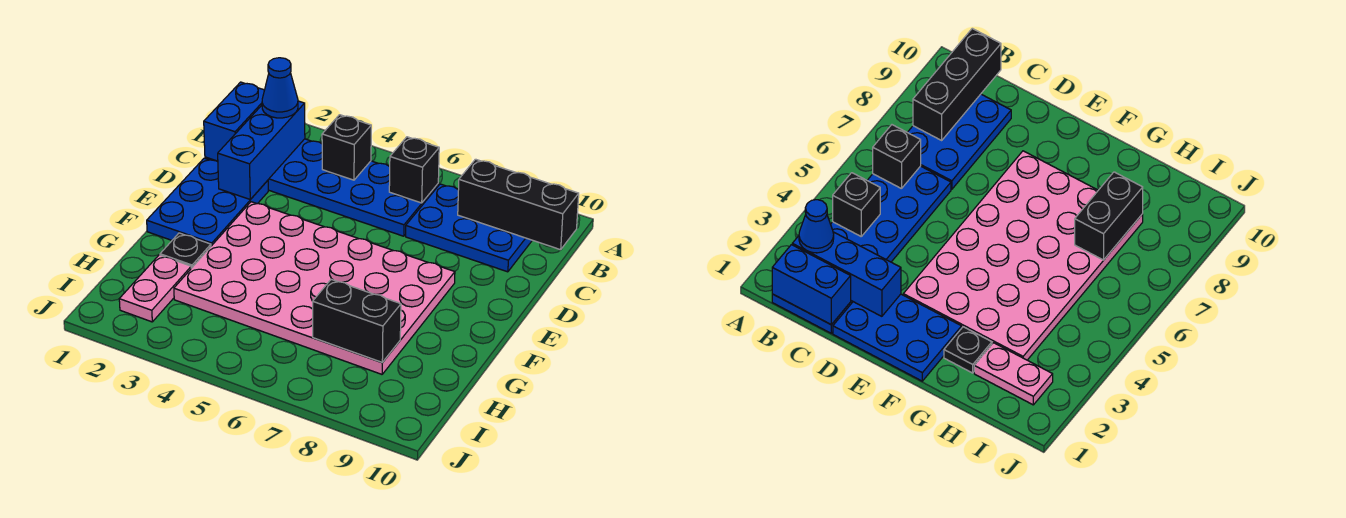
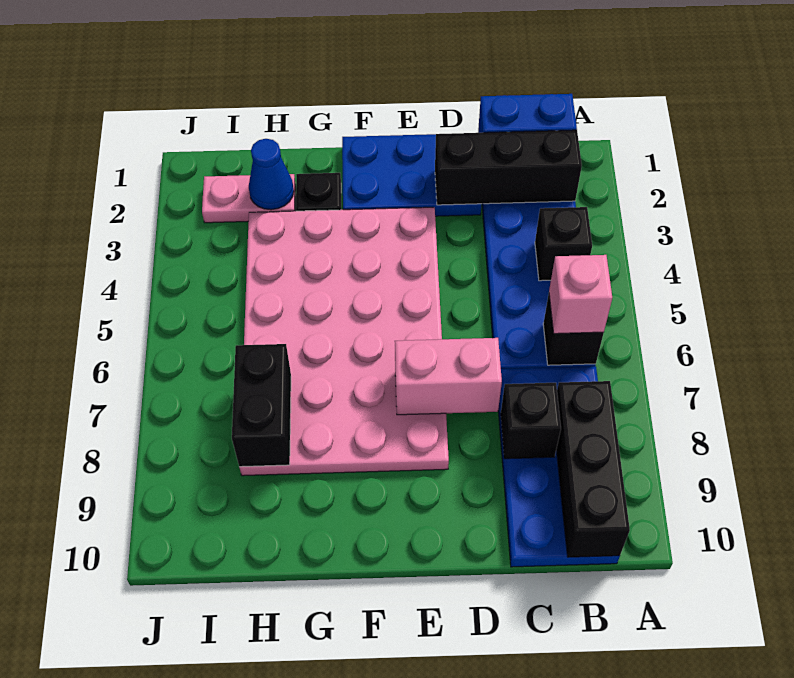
blue 1x3 brick [218,101,305,199] -> black 1x3 brick [435,130,582,205]
blue 1x1 cone [262,58,298,118] -> blue 1x1 cone moved to [249,139,294,210]
none -> pink 1x1 brick [549,255,612,334]
blue 2x3 plate [406,184,532,272] -> blue 2x4 plate [498,366,620,567]
none -> black 1x1 brick [501,383,561,459]
none -> pink 1x2 brick [395,338,502,415]

